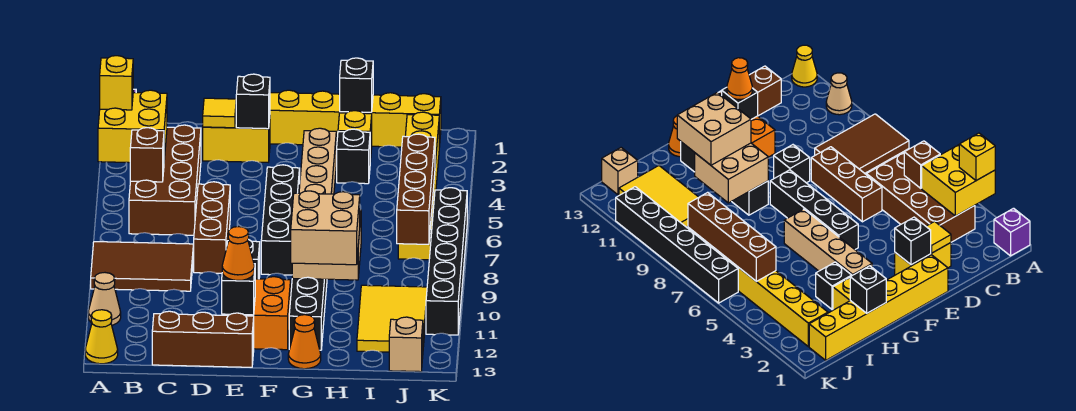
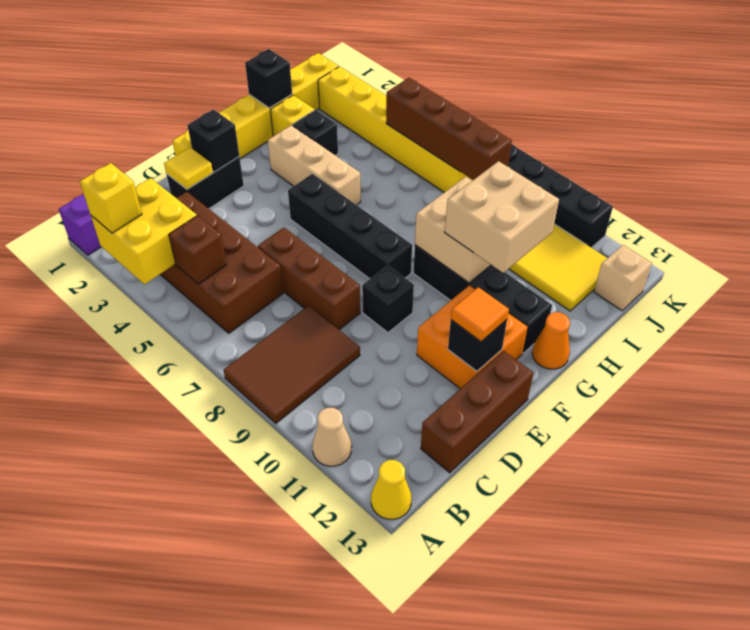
yellow 1x2 brick [203,119,270,162] -> black 1x2 brick [166,157,244,209]
orange 1x1 cone [222,227,254,281] -> orange 1x1 tile [451,287,509,341]
tan 1x4 brick [299,128,336,194] -> tan 1x3 brick [268,125,361,205]

